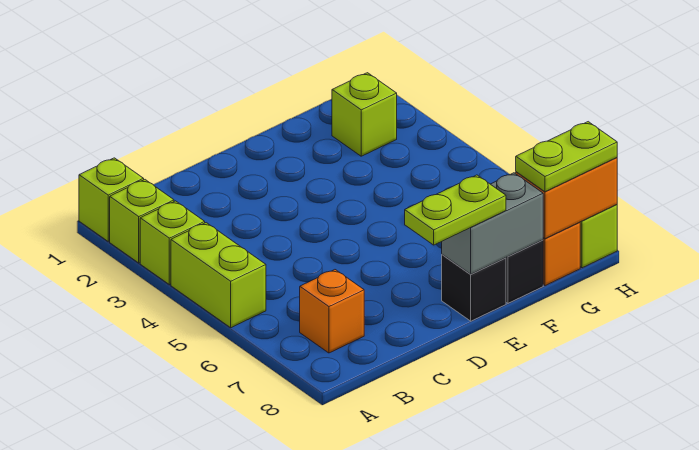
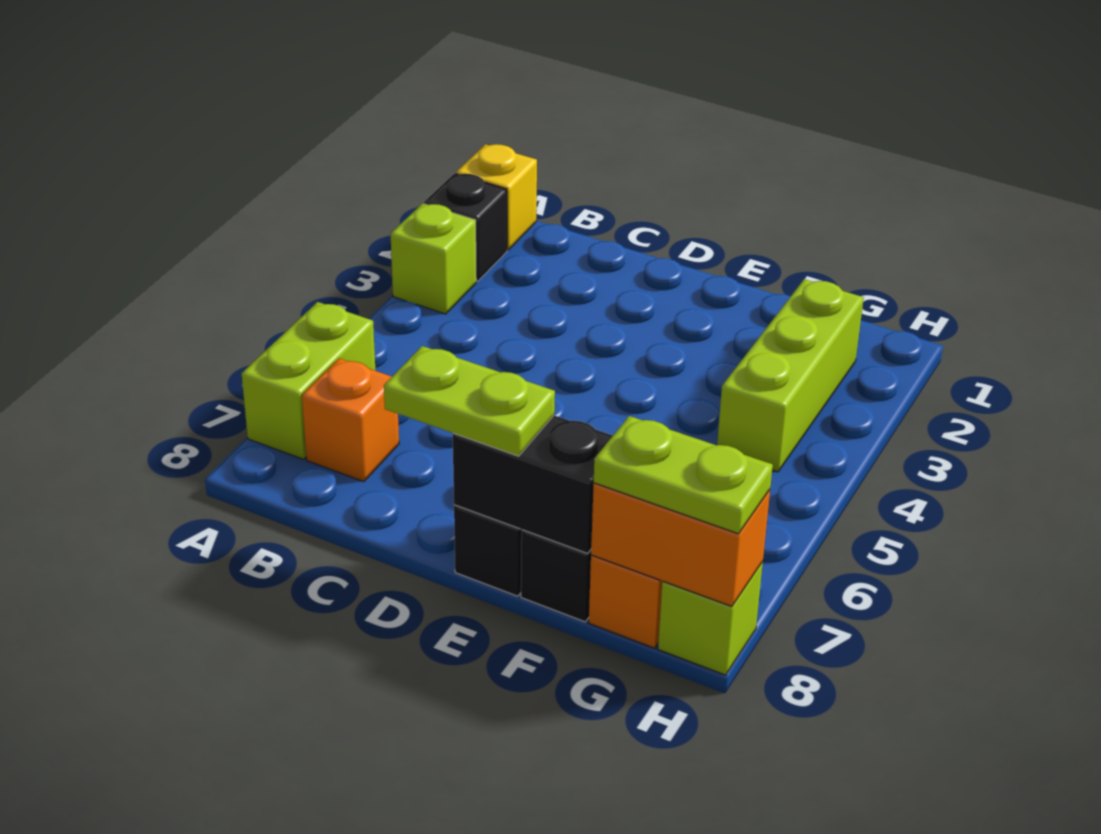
lime 1x1 brick [79,158,144,241] -> yellow 1x1 brick [456,144,537,250]
lime 1x1 brick [110,180,174,263] -> black 1x1 brick [424,173,507,281]
lime 1x2 brick [171,223,266,328] -> lime 1x2 brick moved to [241,302,375,459]
grey 1x2 brick [442,173,543,274] -> black 1x2 brick [453,415,613,554]
lime 1x1 brick [332,73,397,156] -> lime 1x3 brick [717,279,864,472]

